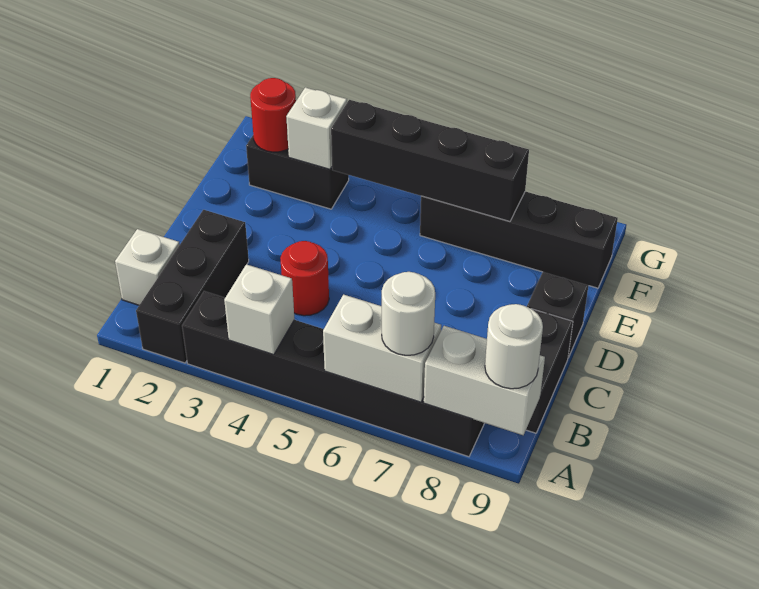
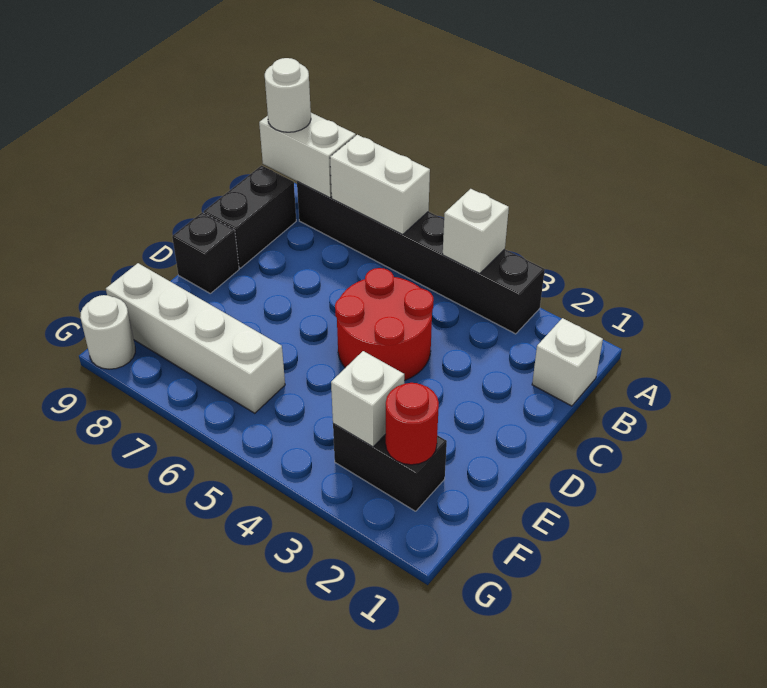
black 1x3 brick [136,210,249,363] -> none
white 1x1 round brick [382,272,435,355] -> white 1x1 round brick moved to [80,295,135,369]
red 1x1 round brick [280,241,329,316] -> red 2x2 round brick [335,268,434,381]
black 1x4 brick [331,100,529,221] -> none
black 1x4 brick [420,191,618,288] -> white 1x4 brick [106,263,285,413]

